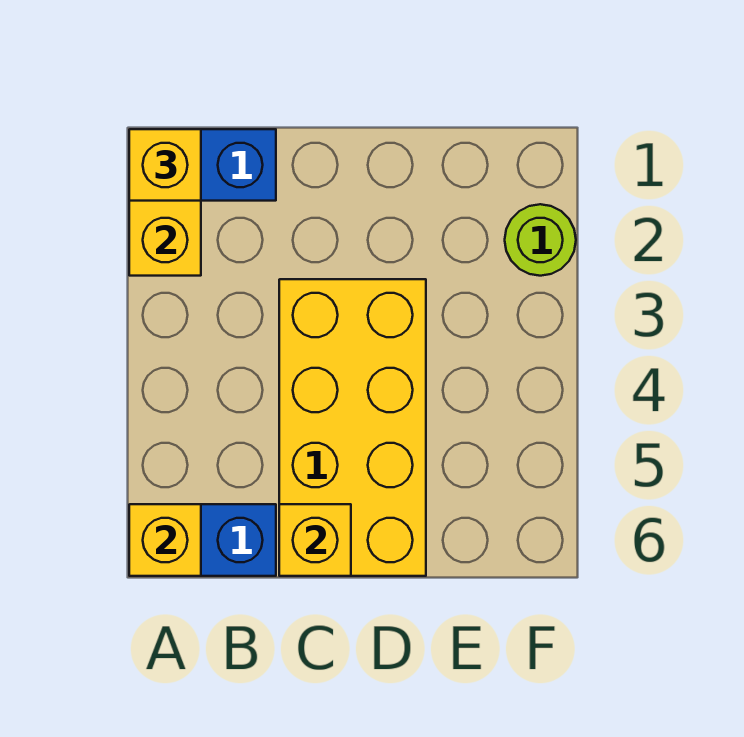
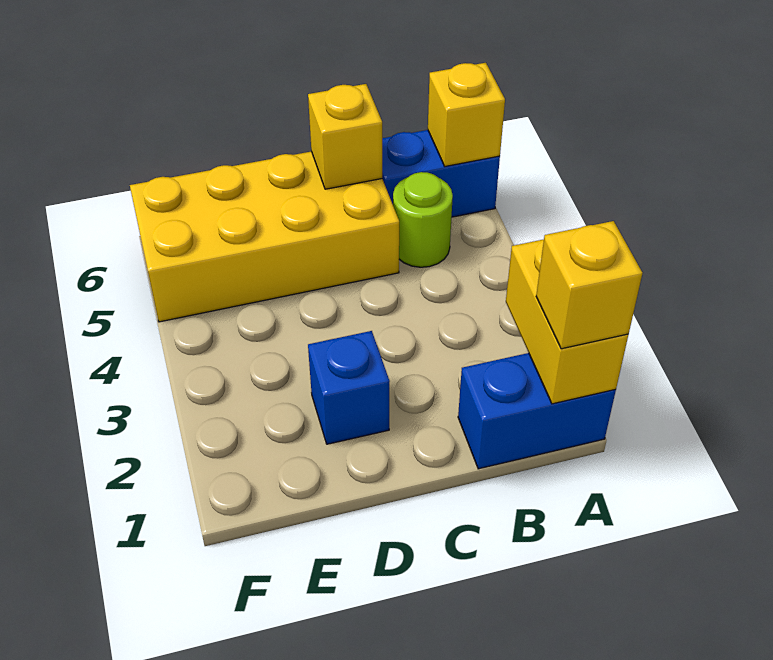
yellow 2x4 brick [279,279,426,576] -> yellow 2x4 brick turned to [130,151,399,322]
none -> blue 1x1 brick [308,331,390,444]
lime 1x1 round brick [505,204,576,276] -> lime 1x1 round brick moved to [393,172,453,267]

